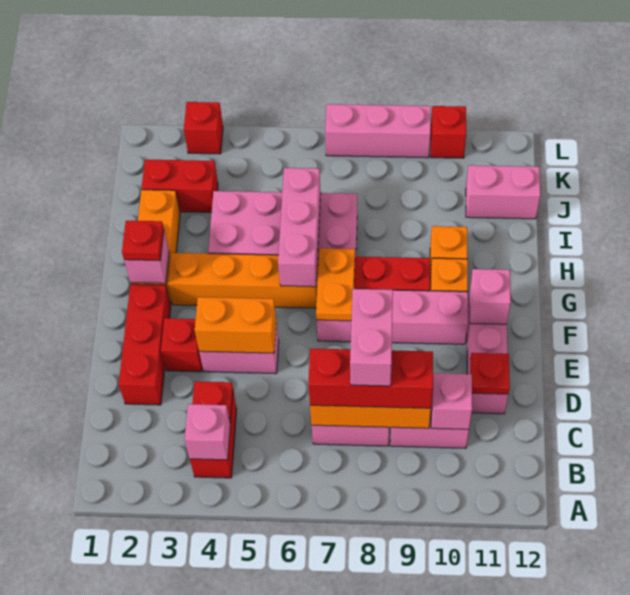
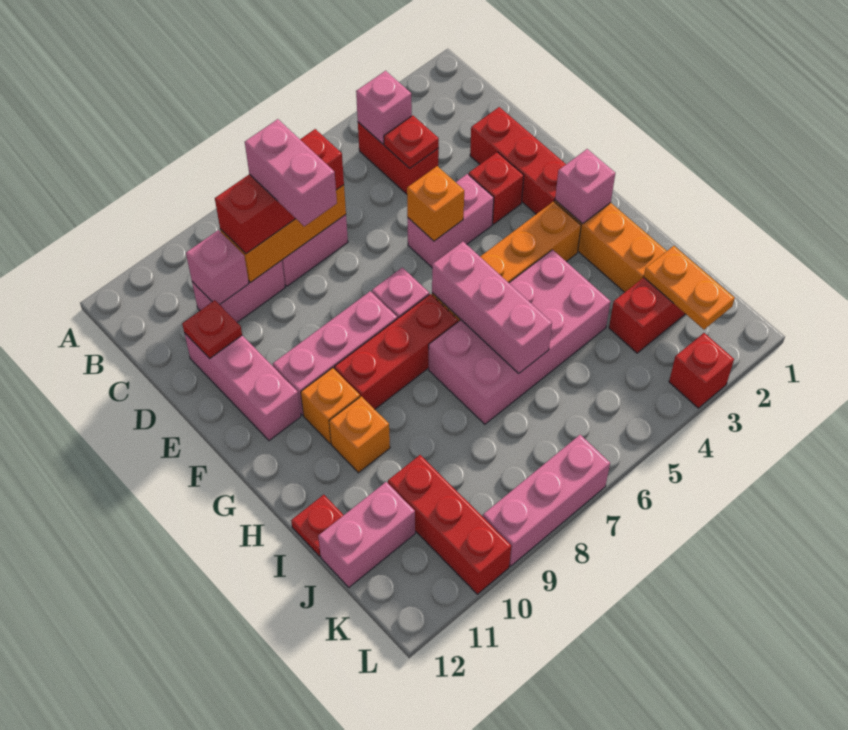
orange 1x2 brick [195,297,276,353] -> orange 1x1 brick [407,166,464,241]
orange 1x2 plate [316,248,355,321] -> orange 1x2 plate moved to [644,246,735,329]
pink 1x1 brick [470,269,511,324] -> none
red 1x1 plate [122,221,164,261] -> red 1x1 plate moved to [291,495,343,556]
red 1x1 brick [431,106,466,158] -> red 1x3 brick [388,455,511,594]

